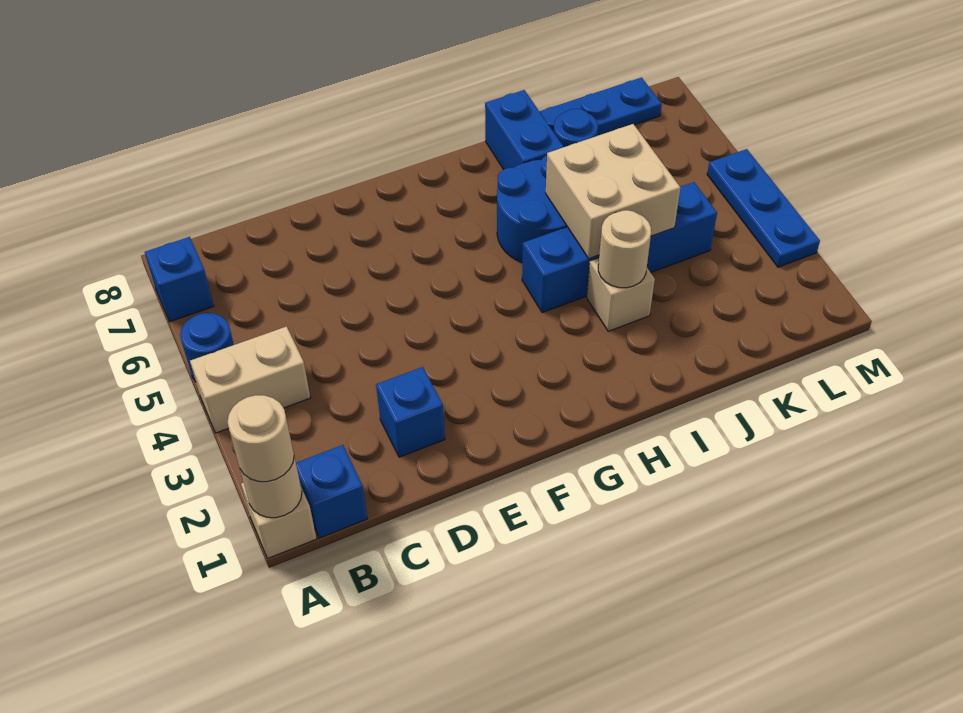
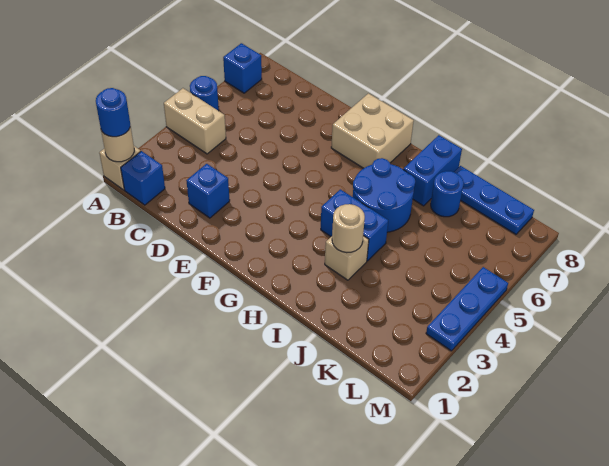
tan 1x1 round brick [227,395,294,482] -> blue 1x1 round brick [96,88,130,137]
blue 1x4 brick [522,182,717,313] -> blue 1x2 brick [321,189,388,261]
tan 2x2 brick [546,124,680,259] -> tan 2x2 brick moved to [331,93,414,168]

